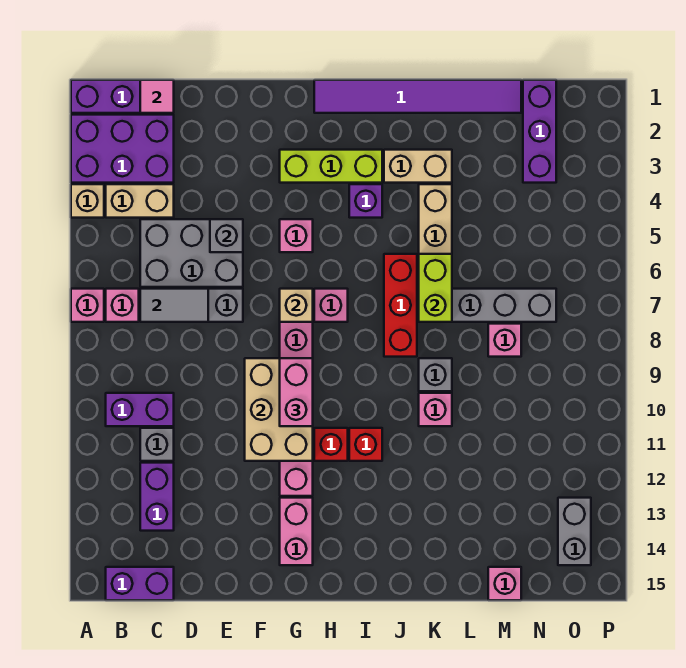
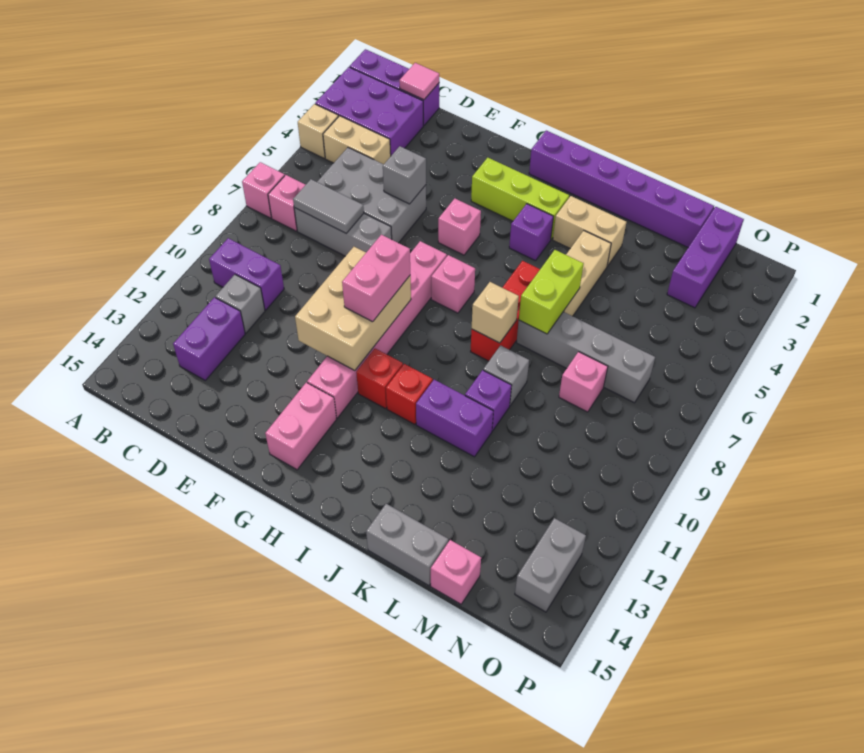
purple 1x2 brick [106,567,174,600] -> purple 1x2 brick moved to [416,380,493,457]
tan 1x1 brick [280,289,313,322] -> tan 1x1 brick moved to [472,282,519,343]
purple 1x6 tile [314,80,521,113] -> purple 1x6 brick [529,131,714,247]
pink 1x1 brick [419,393,452,426] -> purple 1x1 brick [465,370,512,431]
none -> grey 1x2 brick [366,504,448,586]

